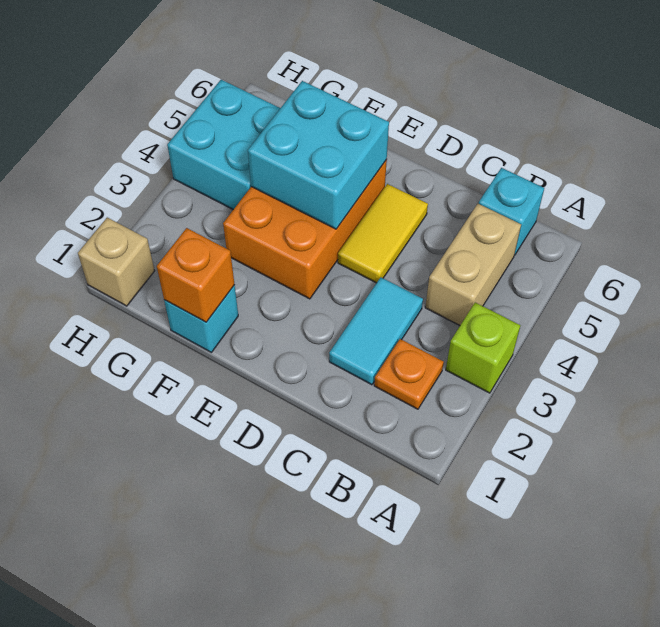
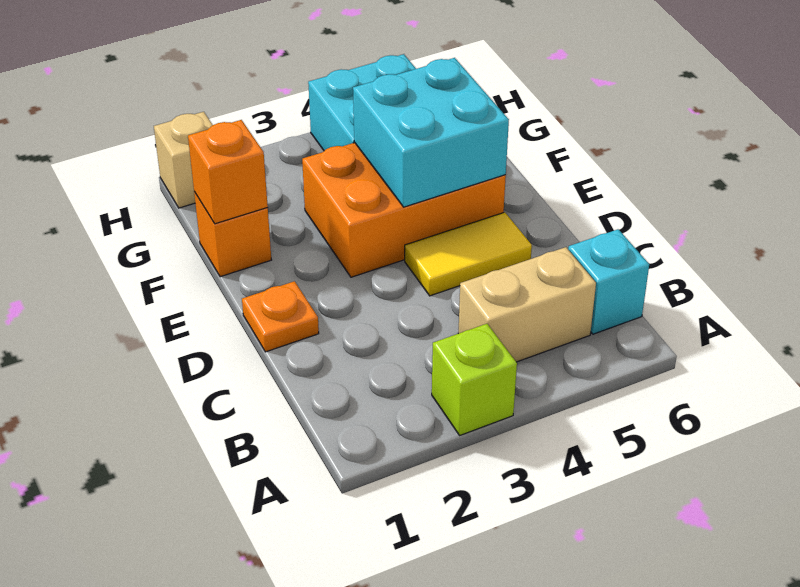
orange 1x1 plate [374,339,444,409] -> orange 1x1 plate moved to [242,281,319,352]
cyan 1x2 tile [329,277,423,385] -> none
cyan 1x1 brick [164,285,238,352] -> orange 1x1 brick [194,192,271,277]

